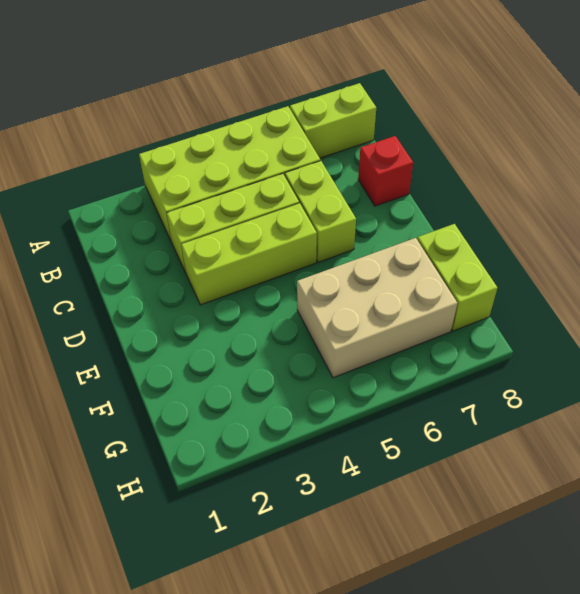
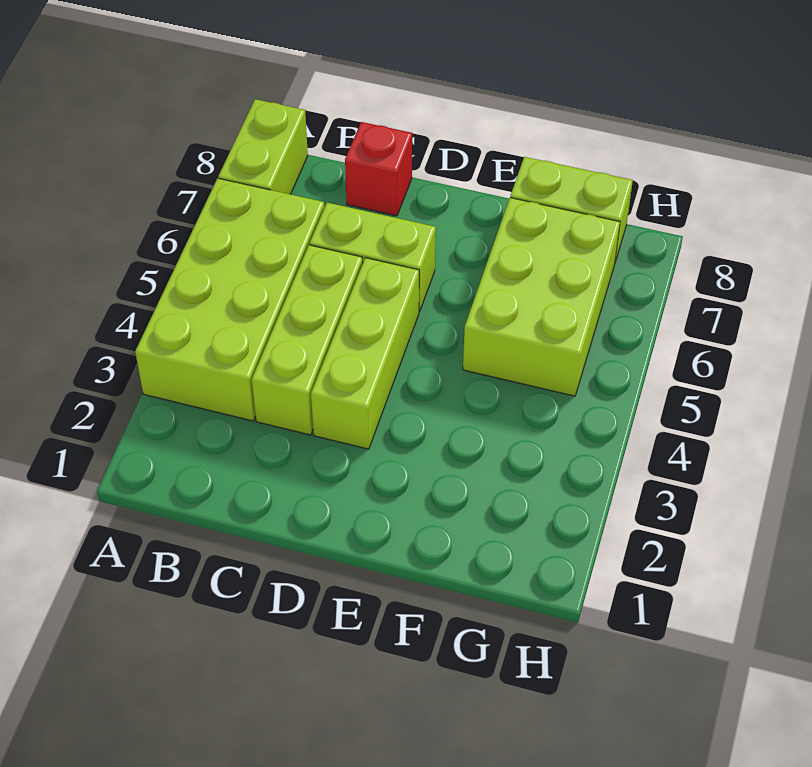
tan 2x3 brick [297,238,457,378] -> lime 2x3 brick [463,198,620,396]

